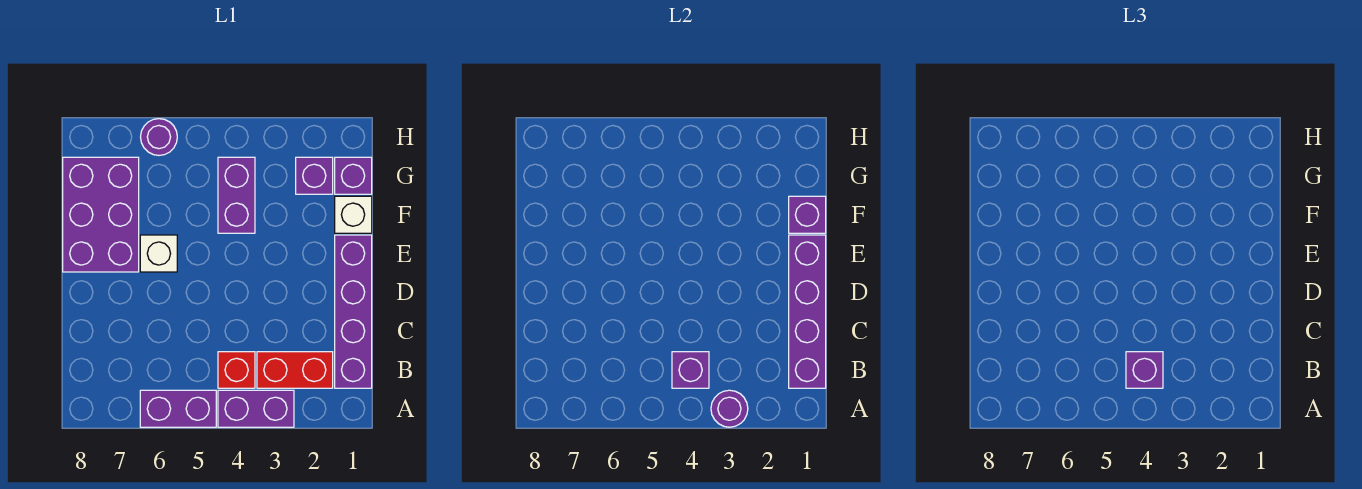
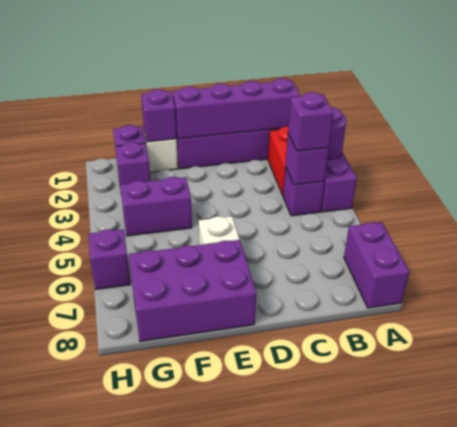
purple 1x2 brick [140,390,216,427] -> purple 1x2 brick moved to [344,222,410,308]
red 1x1 brick [218,352,255,388] -> purple 1x1 brick [283,167,325,216]
purple 1x1 round brick [141,119,177,155] -> purple 1x1 brick [88,229,131,290]

